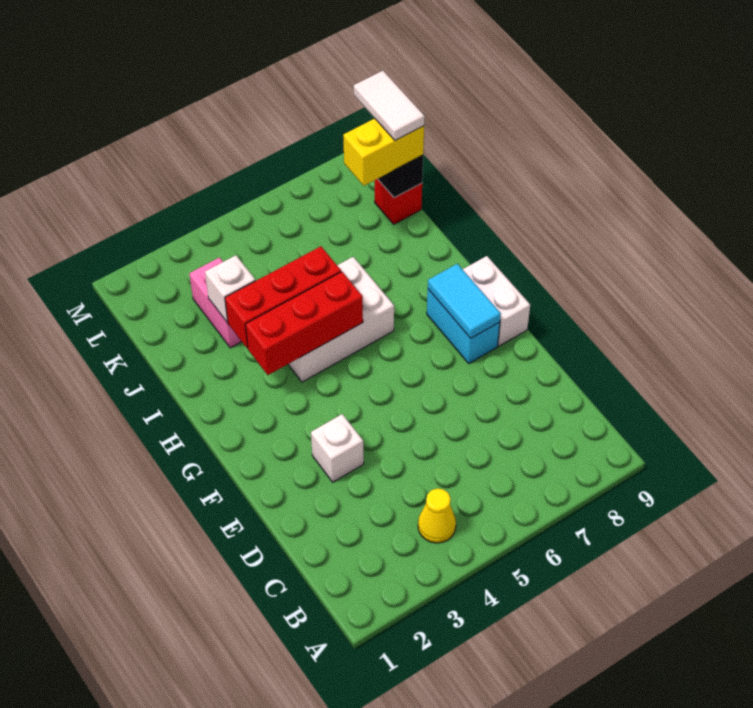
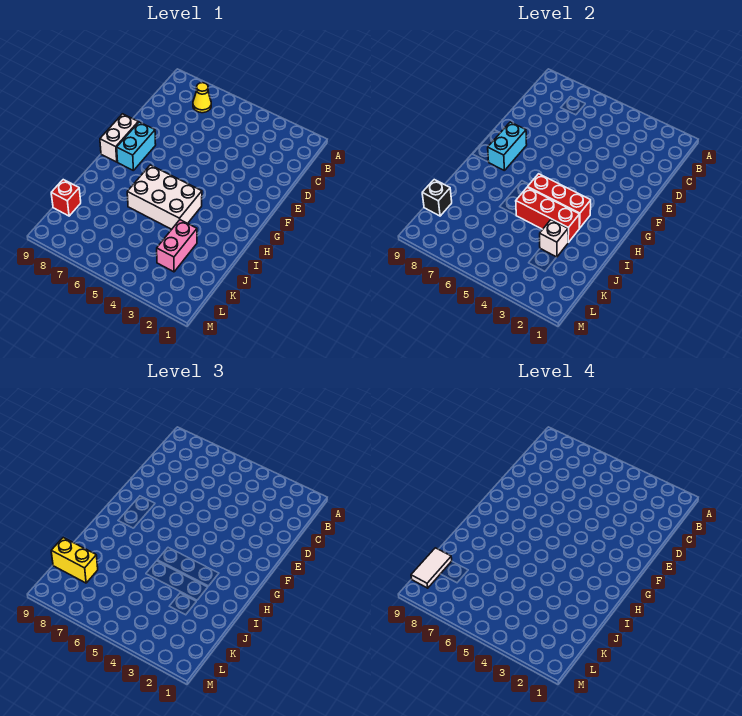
yellow 1x1 cone [418,488,456,543] -> yellow 1x1 cone moved to [193,83,211,113]
white 1x1 brick [311,414,364,482] -> none
cyan 1x2 tile [428,264,501,338] -> cyan 1x2 brick [488,122,527,171]

